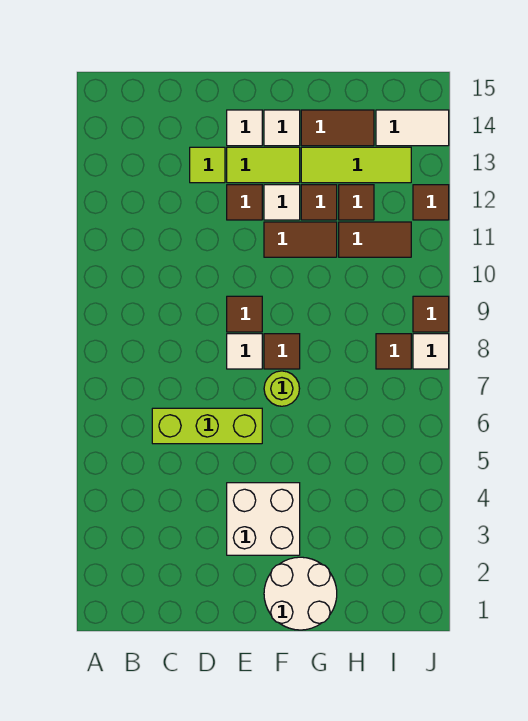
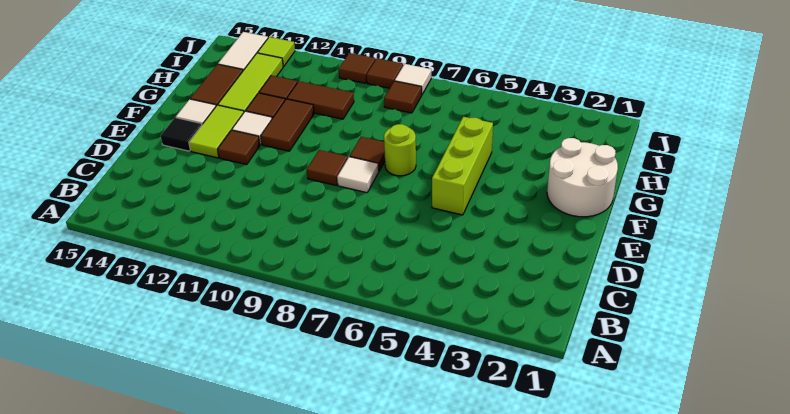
lime 1x3 brick [152,408,262,444] -> lime 1x3 brick moved to [432,117,493,215]
lime 1x1 tile [190,147,225,183] -> lime 1x1 tile moved to [257,37,295,67]
white 2x2 brick [227,483,300,555] -> none
white 1x1 tile [227,110,262,146] -> black 1x1 tile [161,118,202,151]
brown 1x2 tile [339,222,411,257] -> brown 1x2 tile turned to [287,81,354,119]
brown 1x1 tile [413,185,449,220] -> brown 1x1 tile moved to [339,53,375,83]

